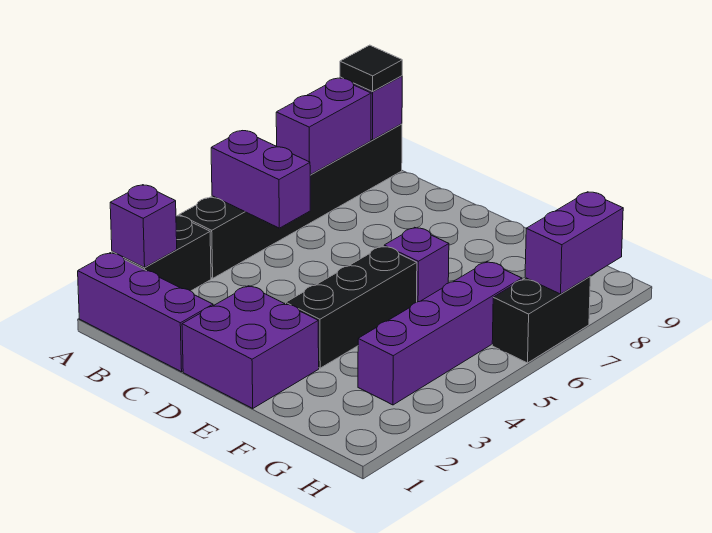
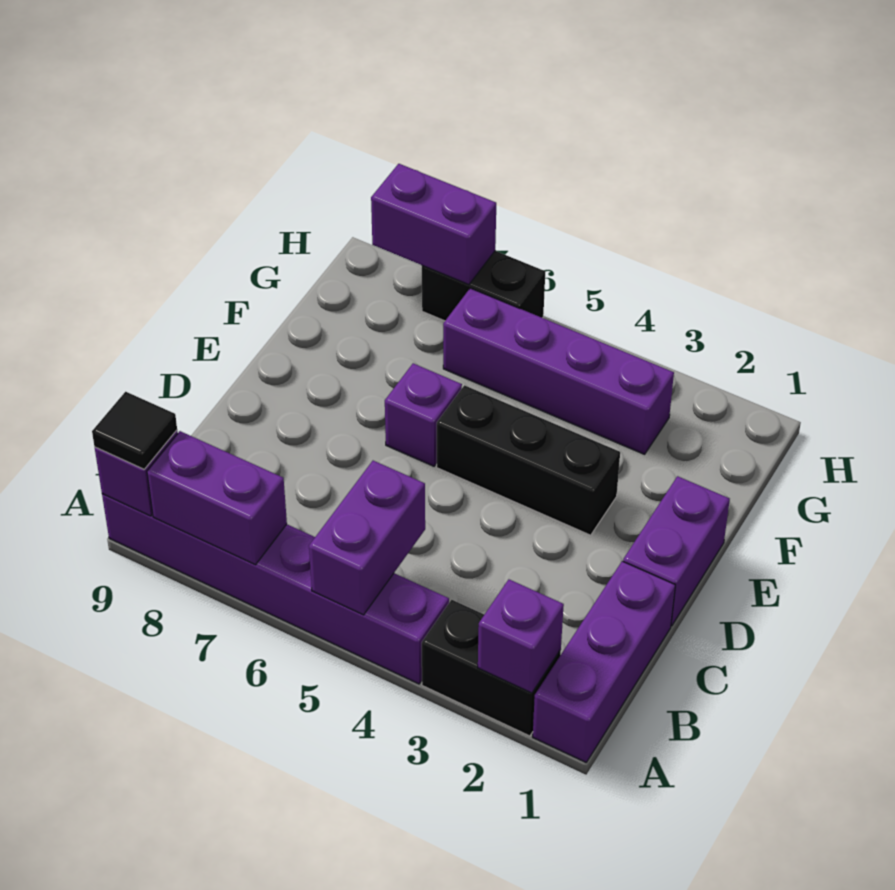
black 1x6 brick [179,124,402,278] -> purple 1x6 brick [102,494,449,684]
purple 2x2 brick [182,286,319,408] -> purple 1x2 brick [623,476,730,626]

